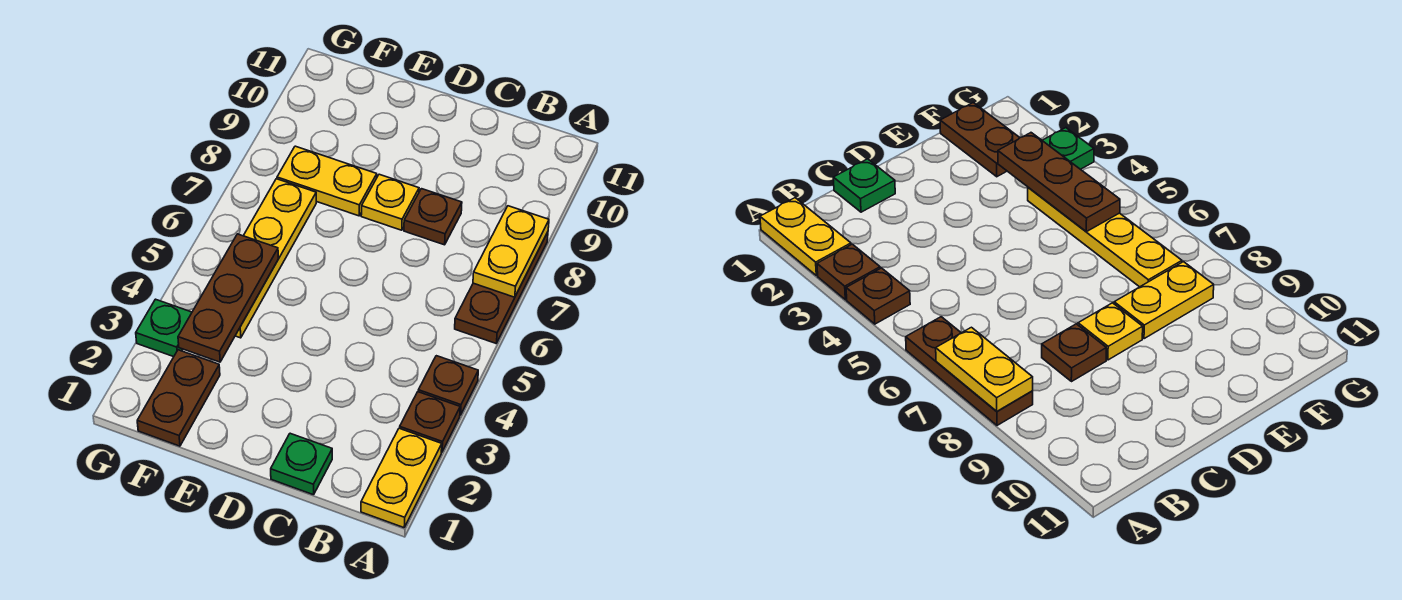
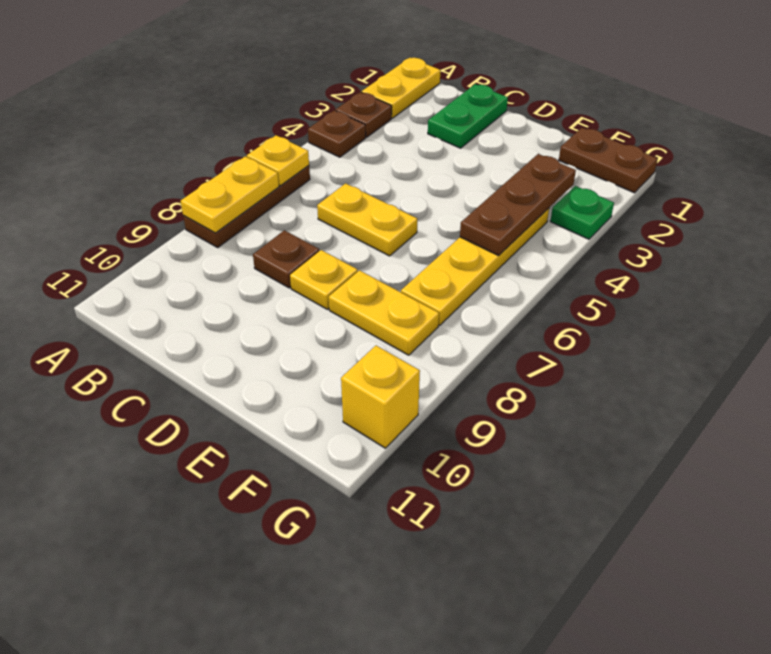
none -> yellow 1x1 plate [247,135,309,186]
green 1x1 plate [271,433,332,495] -> green 1x2 plate [428,84,508,148]
none -> yellow 1x2 plate [317,183,417,256]
brown 1x2 plate [137,350,220,446] -> brown 1x2 plate turned to [559,128,658,193]
none -> yellow 1x1 brick [341,346,420,448]

